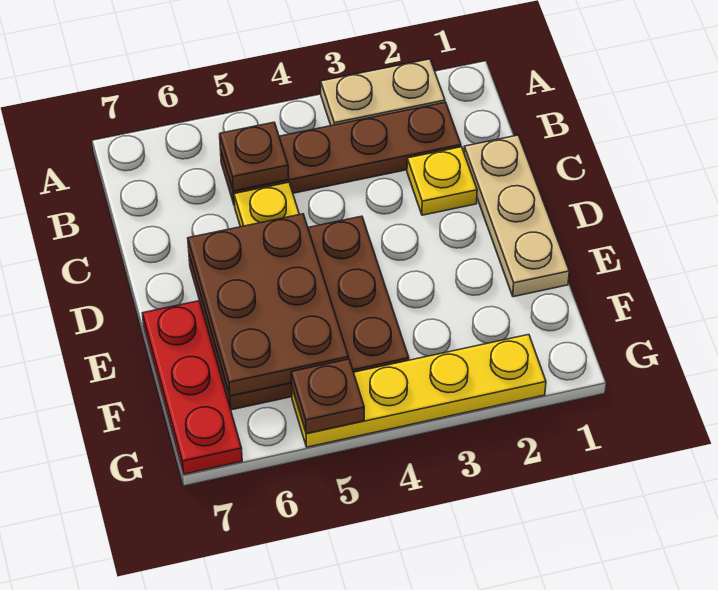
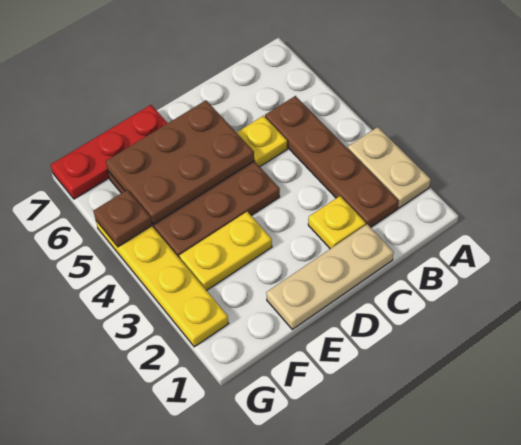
brown 1x1 plate [220,122,289,191] -> none
none -> yellow 1x2 plate [179,212,272,291]

